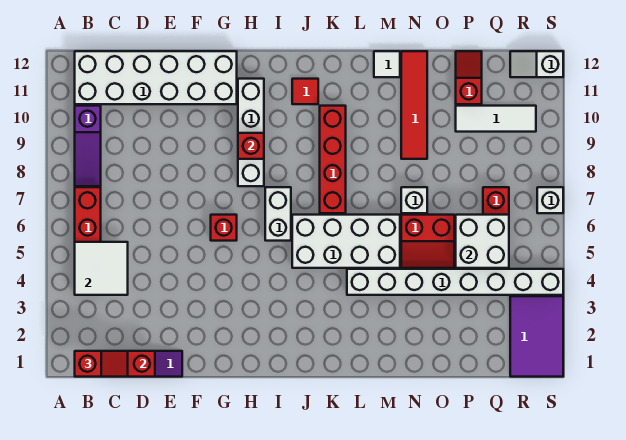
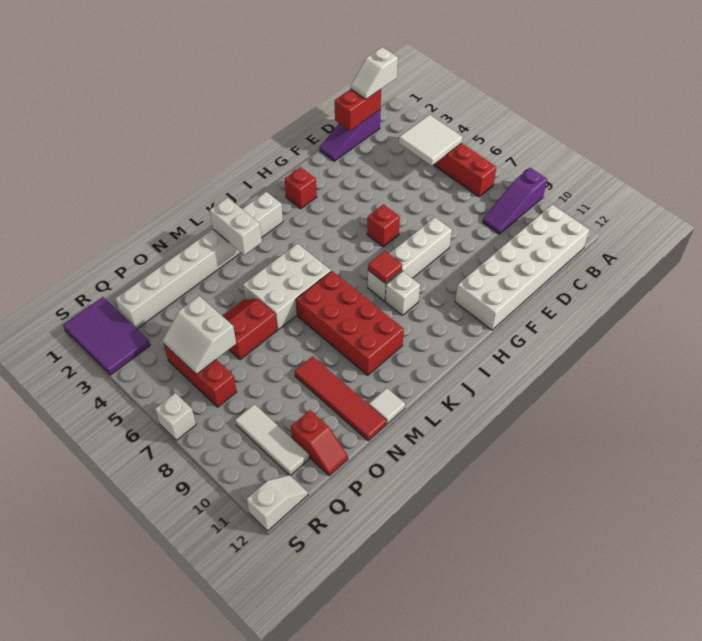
red 1x2 slope [75,351,128,377] -> white 1x2 slope [351,47,398,99]
purple 1x3 slope [75,106,101,186] -> purple 1x3 slope turned to [482,168,547,234]
white 1x4 brick [238,79,264,186] -> white 1x4 brick turned to [368,217,452,301]
red 1x1 brick [238,133,264,159] -> red 1x1 brick moved to [285,167,317,209]
white 1x2 brick [265,187,291,241] -> white 1x2 brick moved to [210,198,262,255]
white 2x4 brick [292,215,400,268] -> white 2x3 brick [243,244,331,330]
red 1x1 tile [292,79,318,104] -> red 1x1 tile moved to [368,251,402,283]
red 1x4 brick [320,106,346,213] -> red 2x4 brick [296,271,404,375]
white 1x8 brick [347,269,563,295] -> white 1x8 brick moved to [115,192,283,329]
white 1x1 brick [401,187,427,213] -> white 1x1 brick moved to [385,271,420,315]
white 2x2 brick [456,215,509,268] -> white 2x2 slope [163,296,236,374]
white 1x3 tile [456,106,536,132] -> white 1x3 tile turned to [235,404,309,476]

